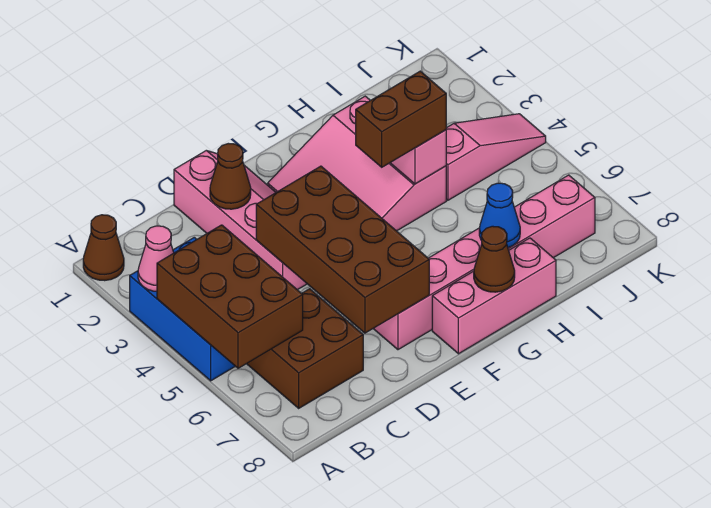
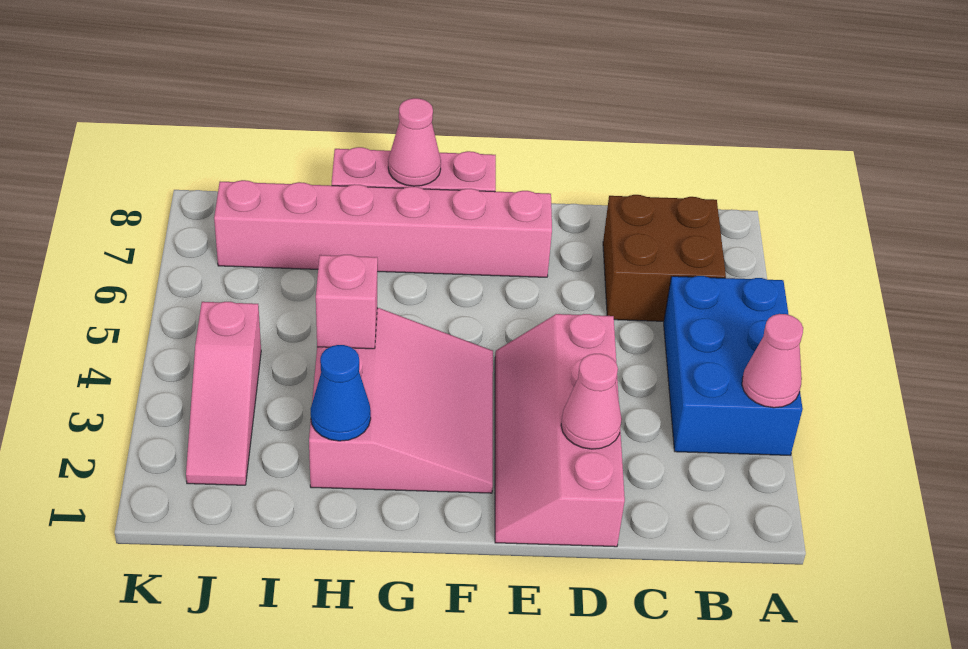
brown 1x1 cone [83,215,124,281] -> none
brown 2x3 brick [157,225,303,368] -> none
brown 1x1 cone [210,143,251,209] -> pink 1x1 cone [561,354,622,449]
brown 2x4 brick [256,166,429,333] -> none
brown 1x2 brick [356,71,446,167] -> none
brown 1x1 cone [474,226,515,292] -> pink 1x1 cone [388,98,441,186]
blue 1x1 cone [479,183,520,248] -> blue 1x1 cone moved to [311,345,371,441]
pink 1x3 slope [446,114,546,200] -> pink 1x3 slope turned to [186,302,261,485]

